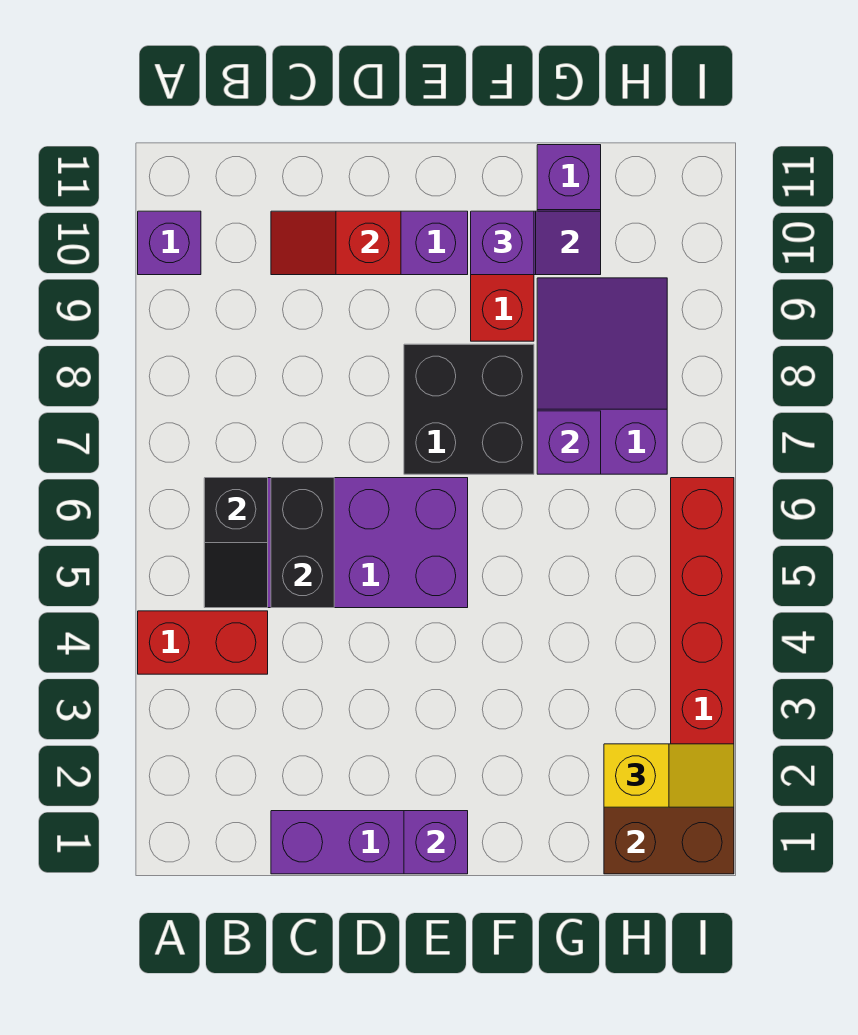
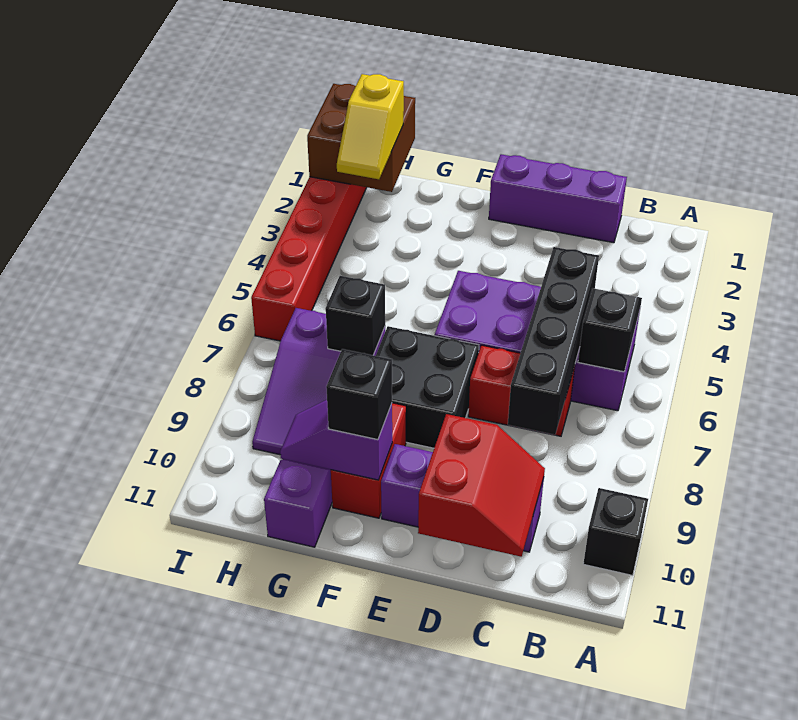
red 1x2 brick [138,611,268,674] -> red 1x2 brick moved to [468,345,575,436]
purple 1x1 brick [138,211,201,275] -> black 1x1 brick [583,488,648,575]
black 1x2 brick [271,478,334,608] -> black 1x4 brick [508,247,599,435]
red 1x2 slope [271,211,401,275] -> red 2x2 slope [418,414,545,557]
purple 1x1 brick [404,811,468,874] -> none
purple 1x1 brick [471,211,534,275] -> black 1x1 brick [326,349,392,440]
purple 1x1 brick [537,411,601,474] -> black 1x1 brick [326,276,385,355]
yellow 1x2 slope [604,744,734,807] -> yellow 1x2 slope turned to [337,74,404,179]

